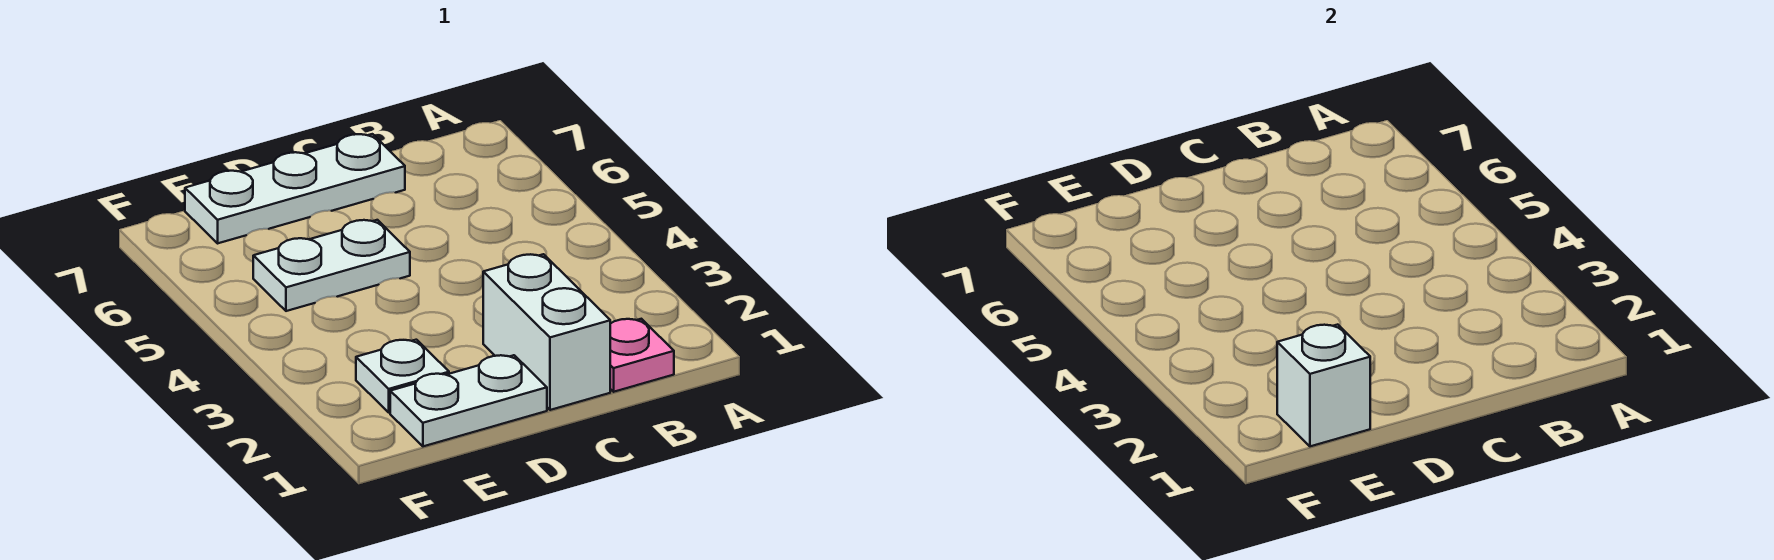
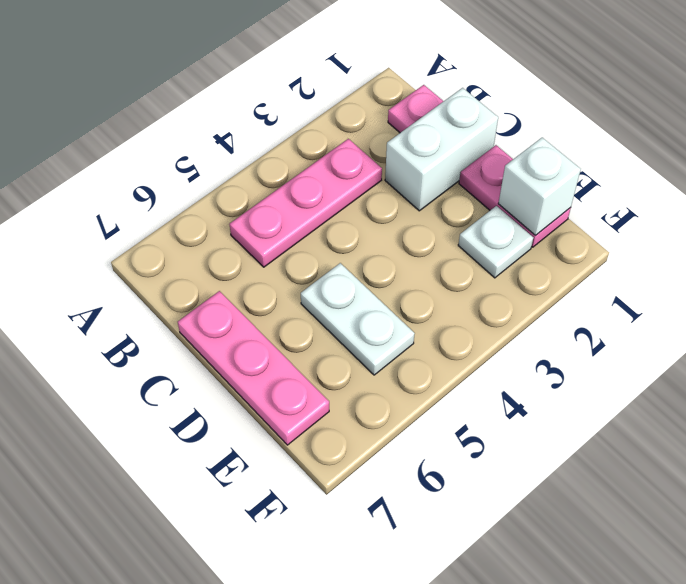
none -> pink 1x3 plate [229,139,382,267]
white 1x3 plate [185,134,405,243] -> pink 1x3 plate [178,291,329,445]
white 1x2 plate [390,355,547,446] -> pink 1x2 plate [459,145,571,247]

